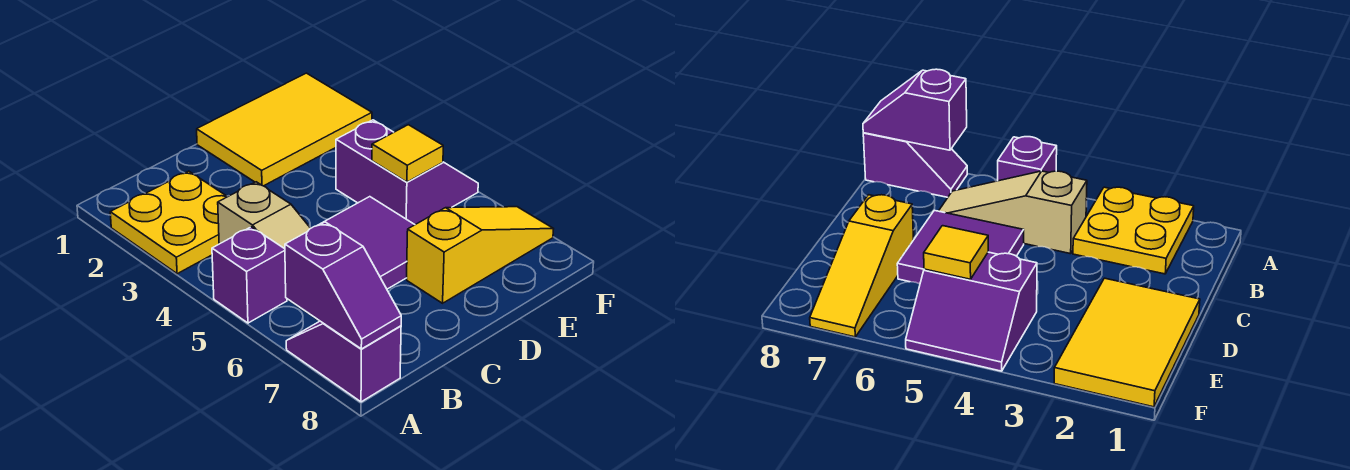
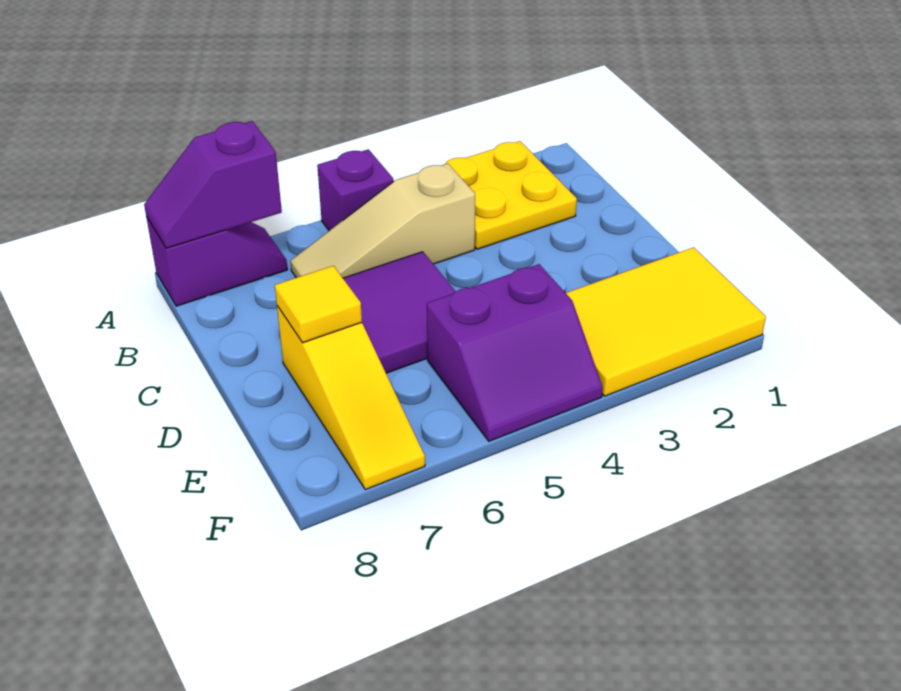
yellow 2x3 tile [197,73,372,186] -> yellow 2x3 tile turned to [566,247,766,396]
yellow 1x1 tile [372,125,443,182] -> yellow 1x1 tile moved to [275,266,362,343]

